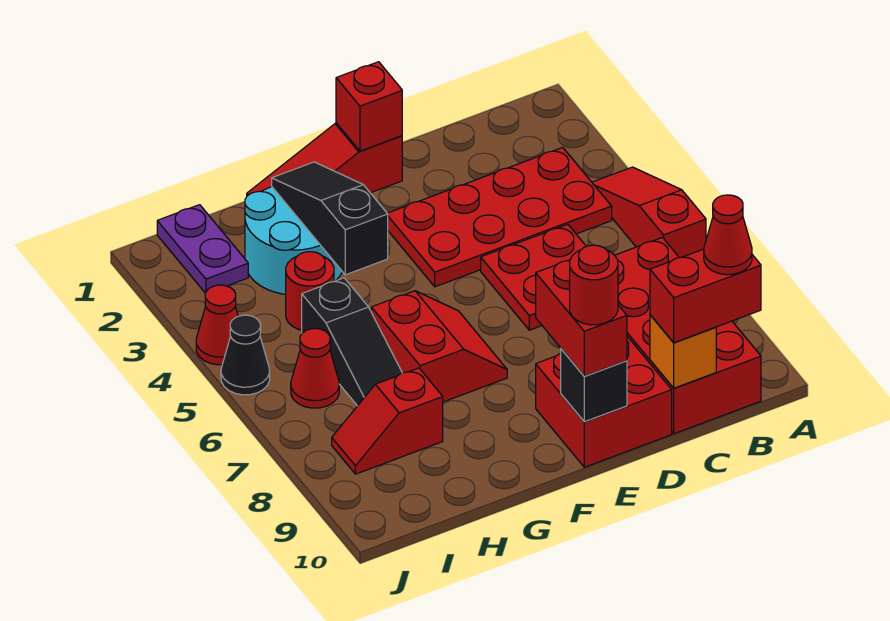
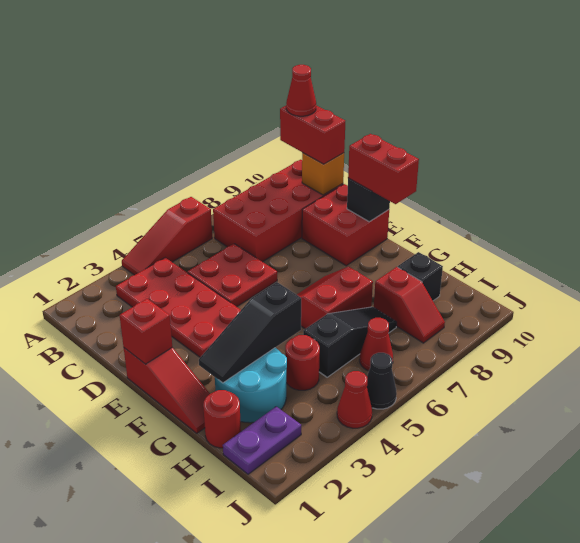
red 1x2 brick [536,260,627,376] -> red 1x2 brick turned to [348,134,419,204]
red 1x1 round brick [570,245,618,325] -> red 1x1 round brick moved to [203,390,241,448]
none -> black 1x1 brick [398,252,443,301]

